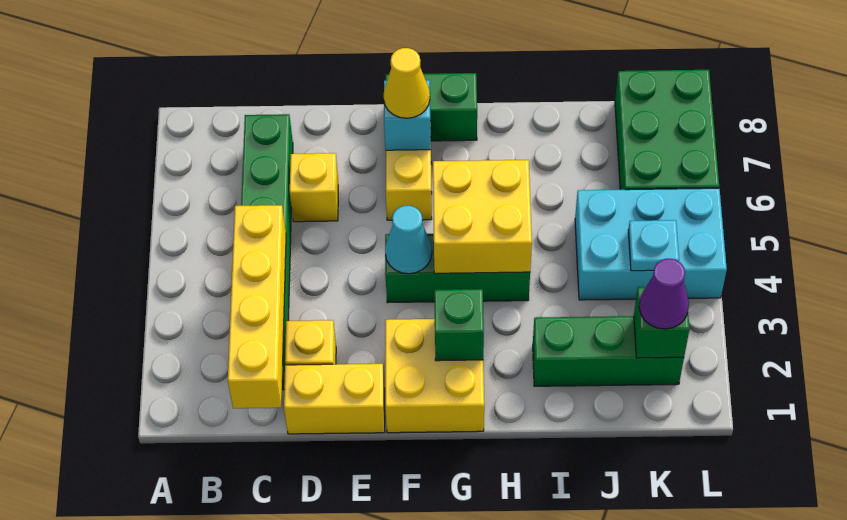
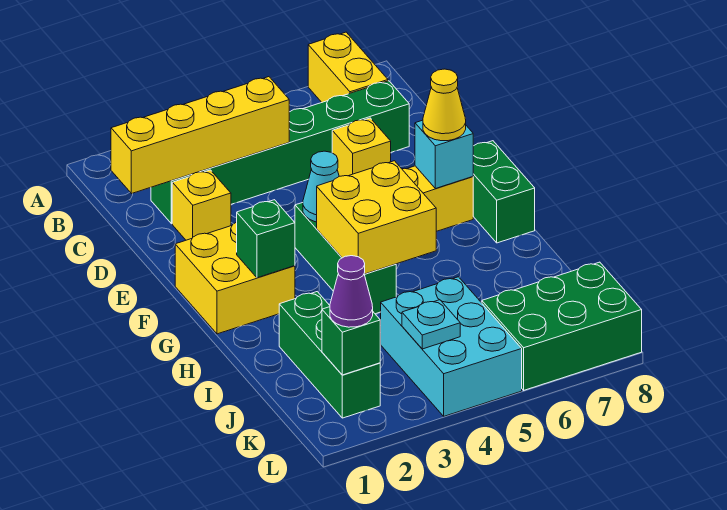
yellow 1x2 brick [284,364,385,434] -> yellow 1x2 brick moved to [308,32,388,102]

